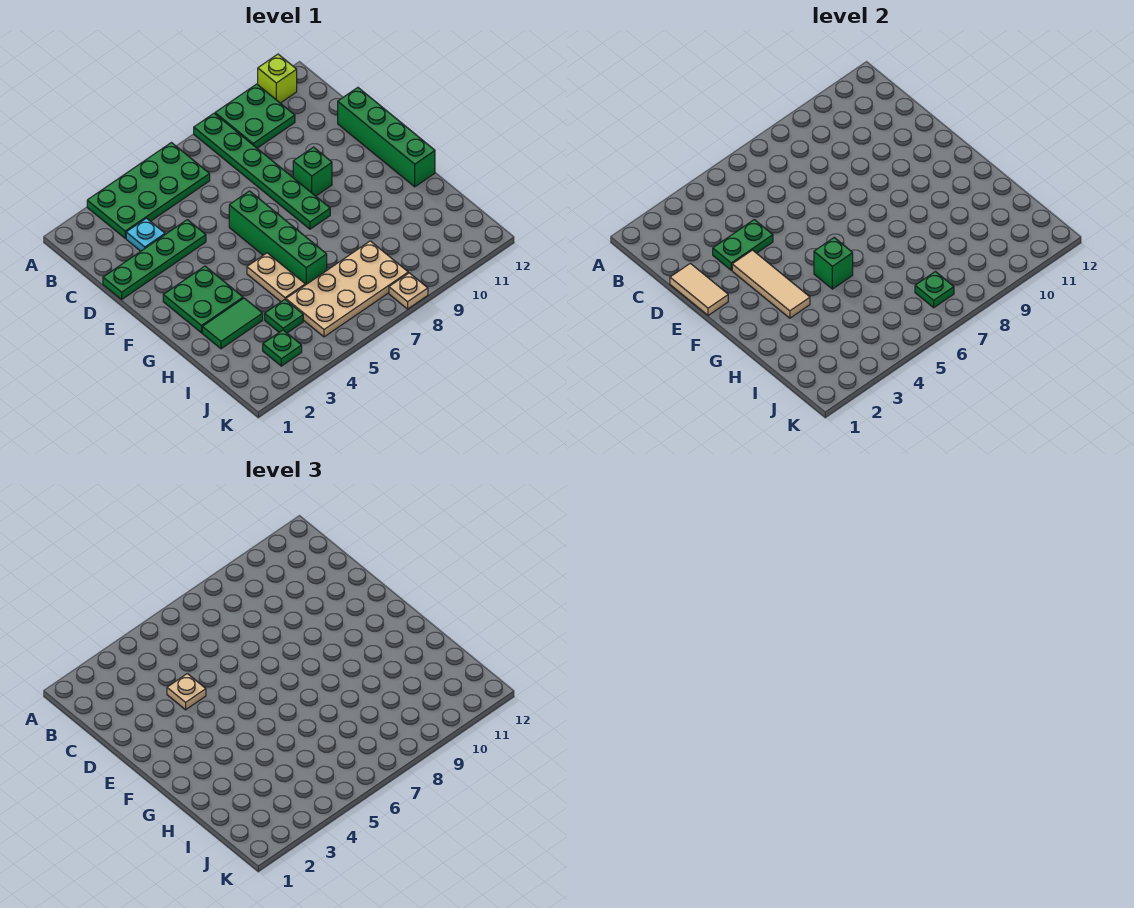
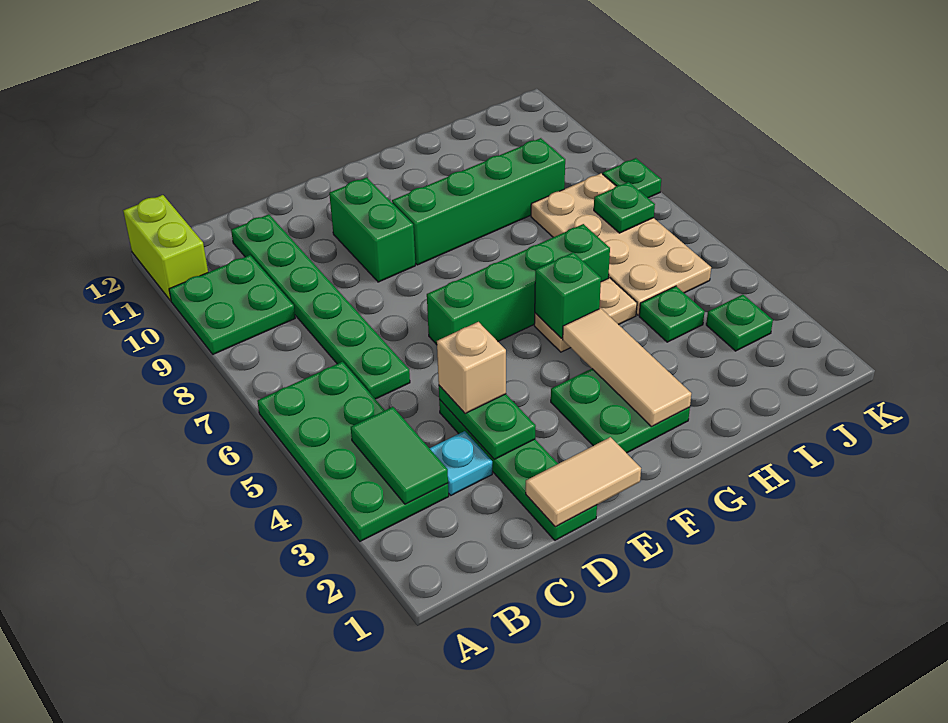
green 1x6 plate [194,113,330,229] -> green 1x6 plate turned to [231,214,410,399]
lime 1x1 brick [258,54,297,103] -> lime 1x2 brick [123,195,208,301]
tan 1x1 plate [167,674,206,710] -> tan 1x1 brick [437,322,506,413]
green 1x4 brick [338,88,435,187] -> green 1x4 brick moved to [392,138,565,265]
tan 1x3 tile [732,250,810,318] -> tan 1x3 tile turned to [563,308,691,427]
green 1x1 brick [293,147,332,196] -> green 1x2 brick [329,178,415,282]
green 1x2 tile [202,298,263,349] -> green 1x2 tile moved to [351,407,448,504]
tan 1x1 plate [389,273,428,309] -> green 1x1 plate [603,158,661,198]

